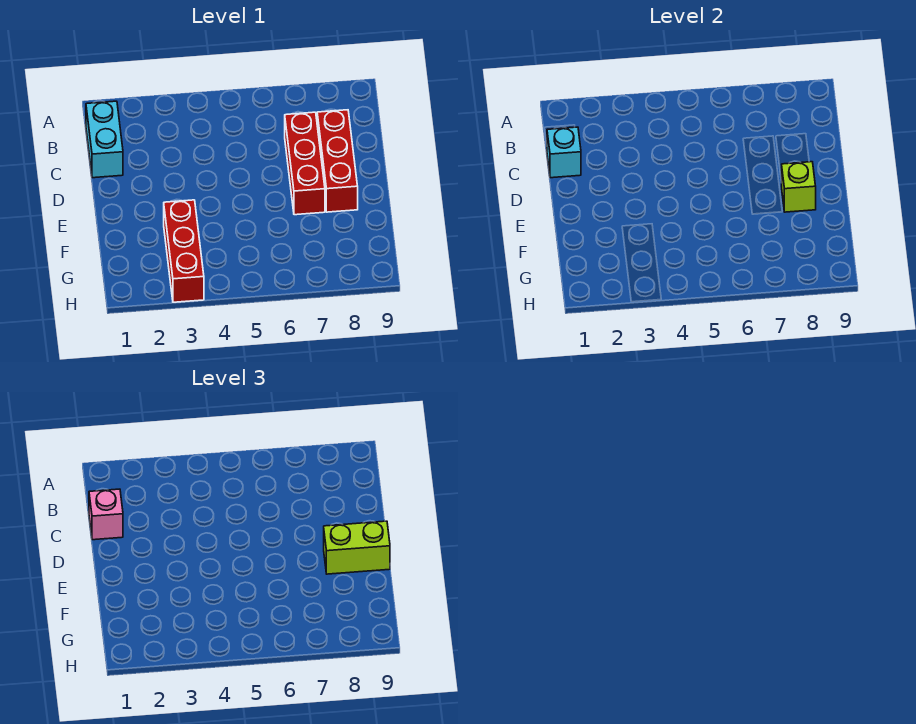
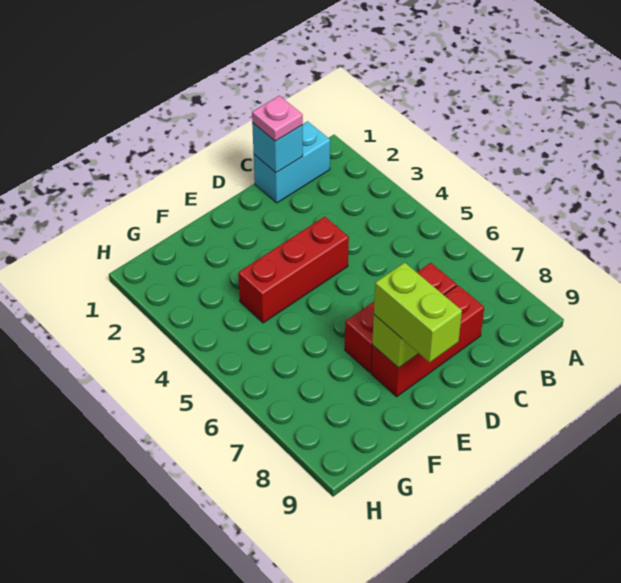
pink 1x1 brick [89,489,123,540] -> pink 1x1 plate [252,96,303,141]
red 1x3 brick [164,200,204,302] -> red 1x3 brick moved to [238,217,349,323]

